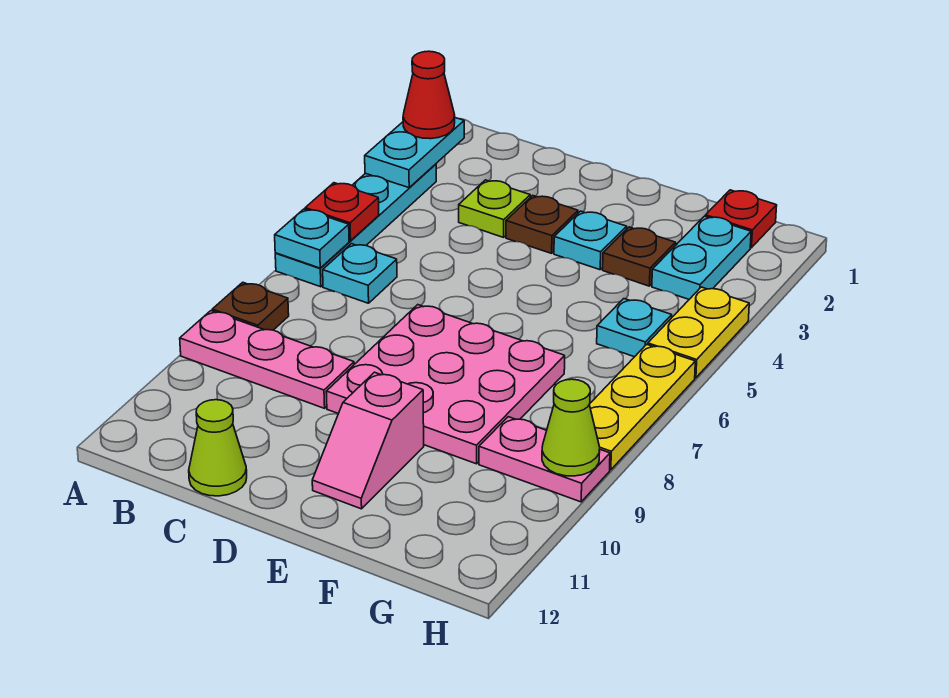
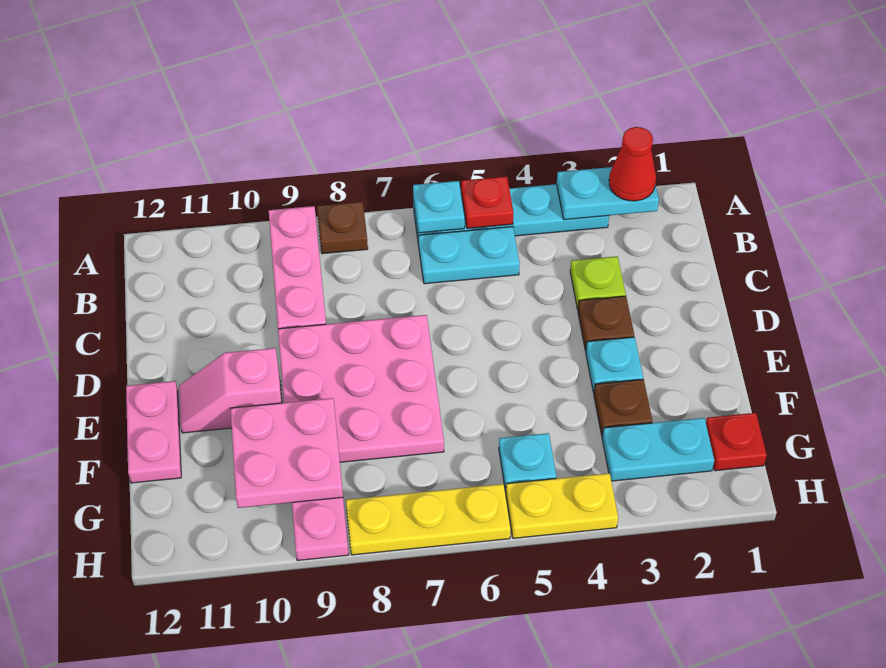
cyan 1x1 plate [323,244,397,303] -> cyan 1x2 plate [418,227,520,284]
lime 1x1 cone [189,400,247,496] -> none
none -> pink 1x2 plate [126,381,181,483]
none -> pink 2x2 plate [230,398,343,508]
lime 1x1 cone [542,379,600,476] -> none

